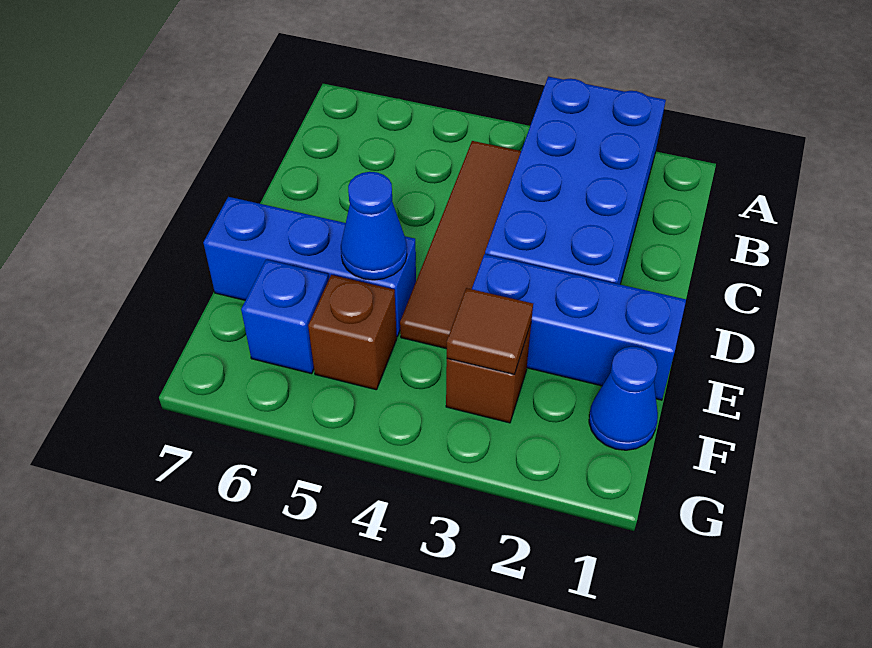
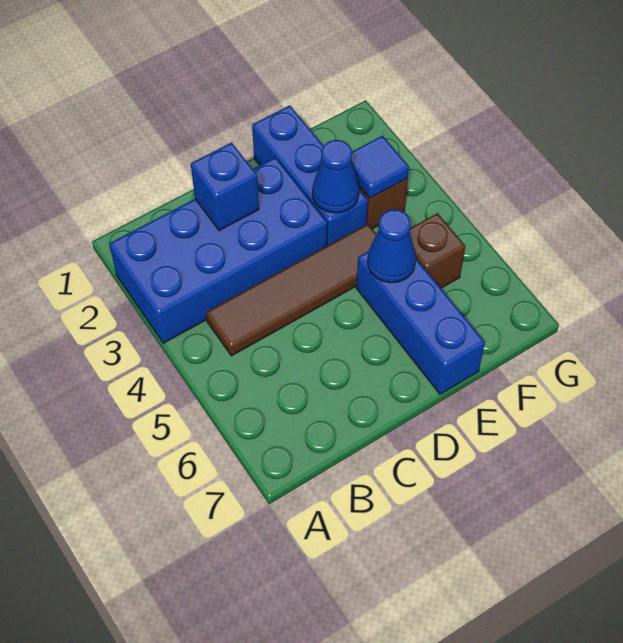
blue 1x1 cone [589,347,658,450] -> blue 1x1 cone moved to [312,140,359,213]
brown 1x1 tile [447,288,533,375] -> blue 1x1 tile [351,136,409,198]
blue 1x1 brick [241,260,329,374] -> blue 1x1 brick moved to [191,142,259,231]

